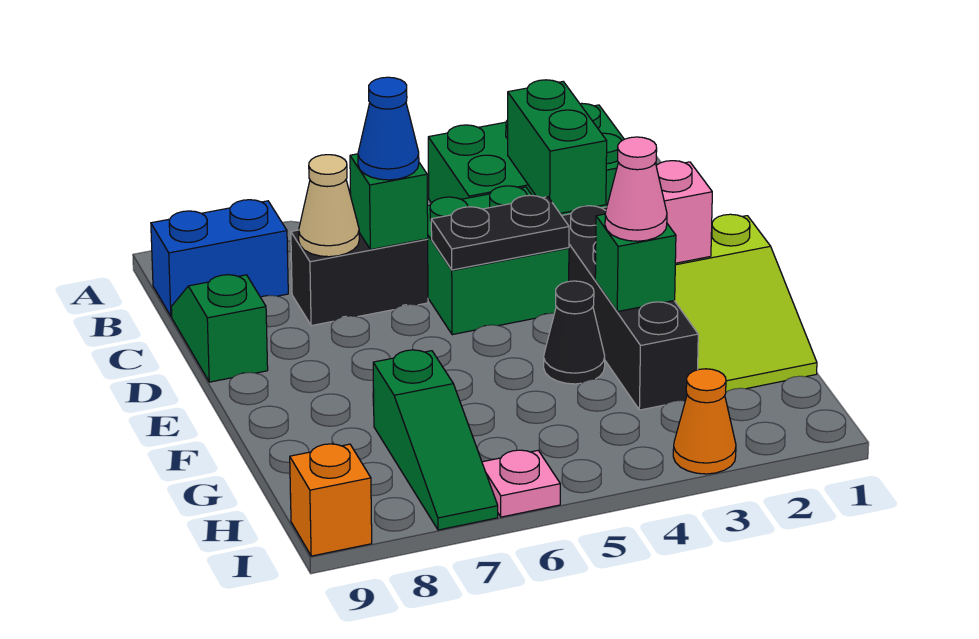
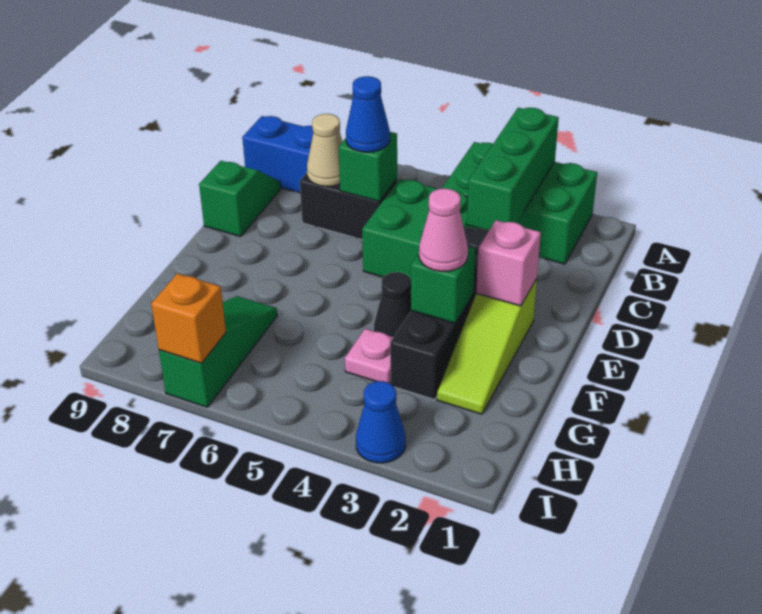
green 1x2 brick [508,80,607,213] -> green 1x3 brick [467,108,559,231]
black 1x2 plate [431,195,569,270] -> none
lime 2x3 slope [674,214,817,392] -> lime 1x3 slope [437,279,537,414]
green 1x3 slope [373,350,498,530] -> green 1x3 slope turned to [159,296,277,407]
orange 1x1 cone [673,369,736,474] -> blue 1x1 cone [356,381,406,463]
pink 1x1 plate [482,450,560,517] -> pink 1x1 plate moved to [345,329,393,383]
orange 1x1 brick [290,444,372,556] -> orange 1x1 brick moved to [151,274,226,363]

